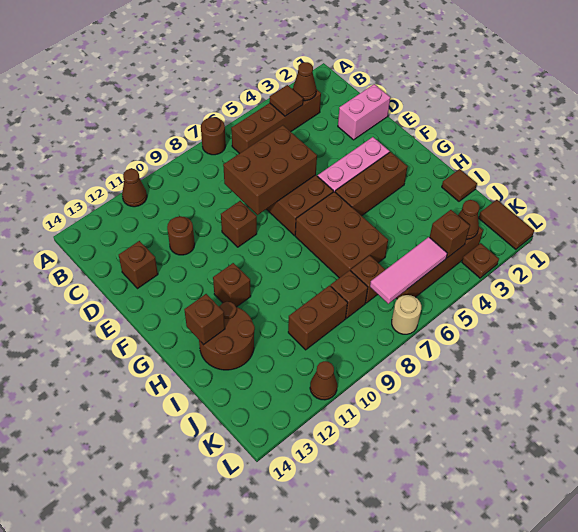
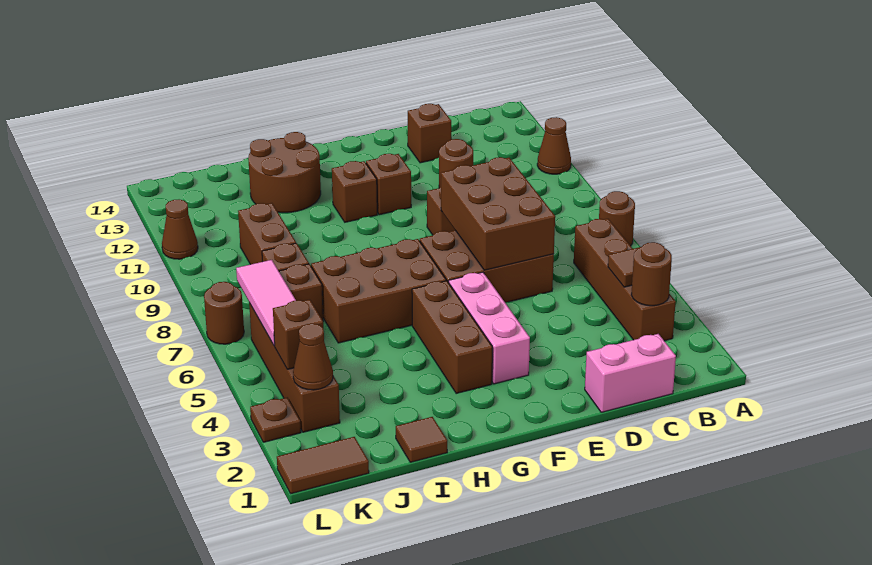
brown 1x1 cone [293,62,316,101] -> brown 1x1 round brick [631,242,672,306]
pink 1x2 brick [338,84,390,140] -> pink 1x2 brick turned to [585,334,676,412]
brown 1x1 brick [184,294,225,345] -> brown 1x1 brick moved to [366,154,411,215]
tan 1x1 round brick [392,295,421,334] -> brown 1x1 round brick [204,282,244,344]

